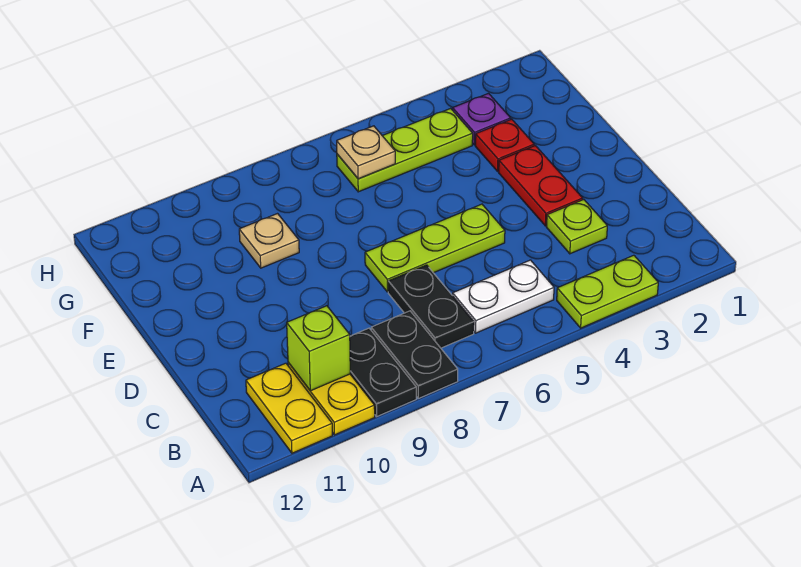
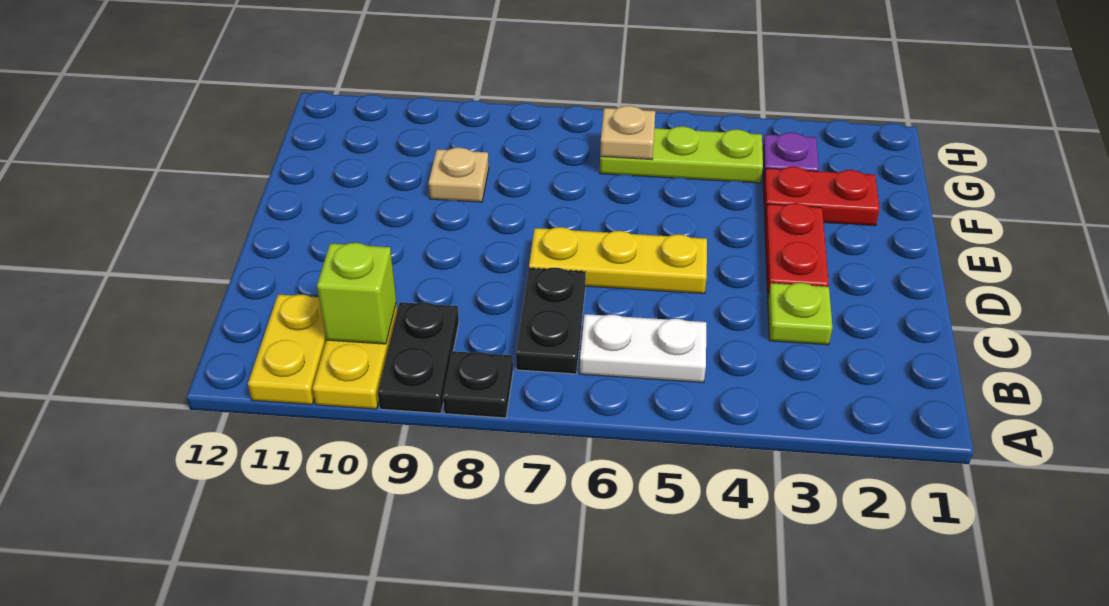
lime 1x2 plate [557,255,658,328] -> none
black 1x2 plate [371,311,458,398] -> black 1x1 plate [443,351,513,418]
lime 1x3 plate [365,204,505,292] -> yellow 1x3 plate [529,227,707,294]
red 1x1 plate [475,119,534,171] -> red 1x2 plate [763,167,880,226]

